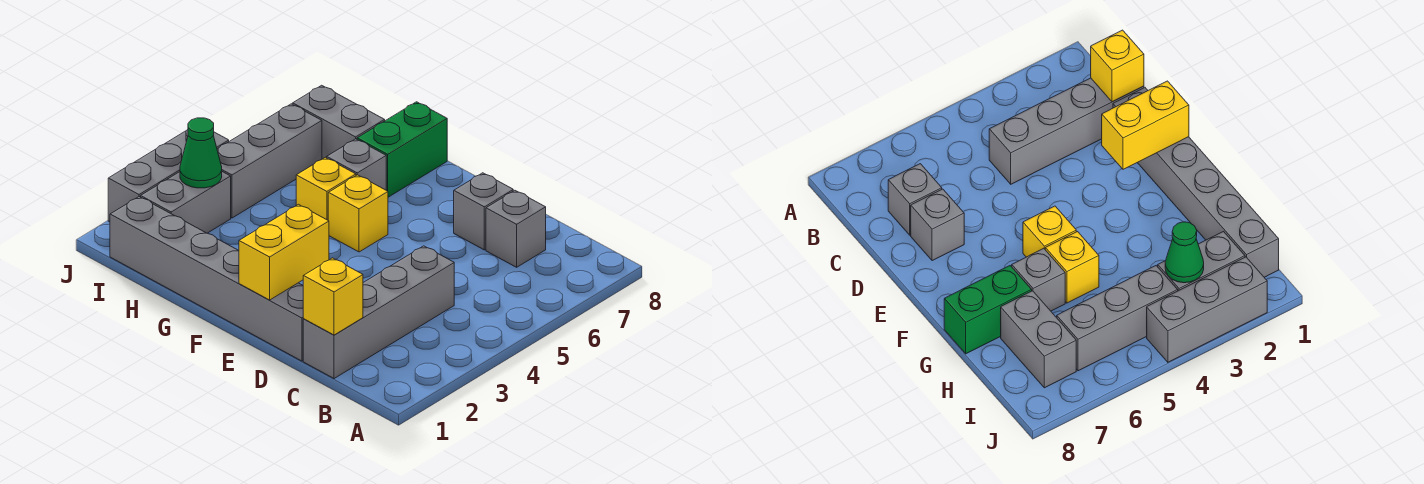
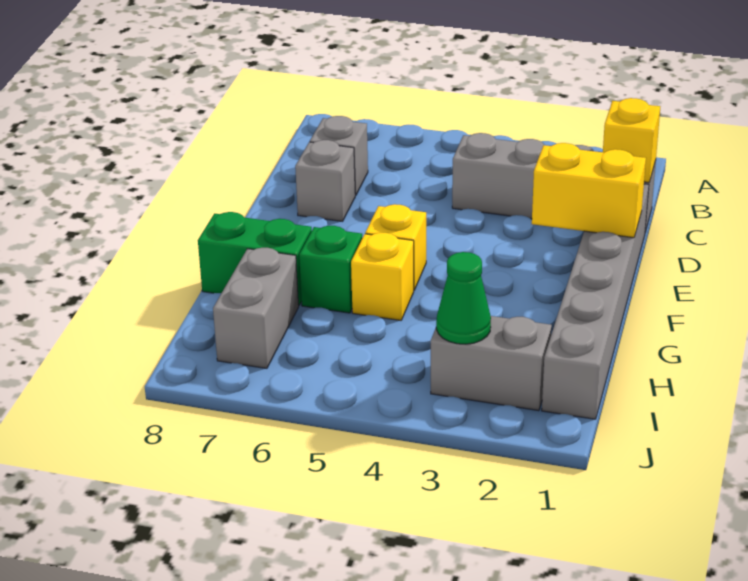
grey 1x1 brick [327,139,386,190] -> green 1x1 brick [299,226,362,313]
grey 1x3 brick [217,104,322,218] -> none
grey 1x3 brick [108,130,229,222] -> none

